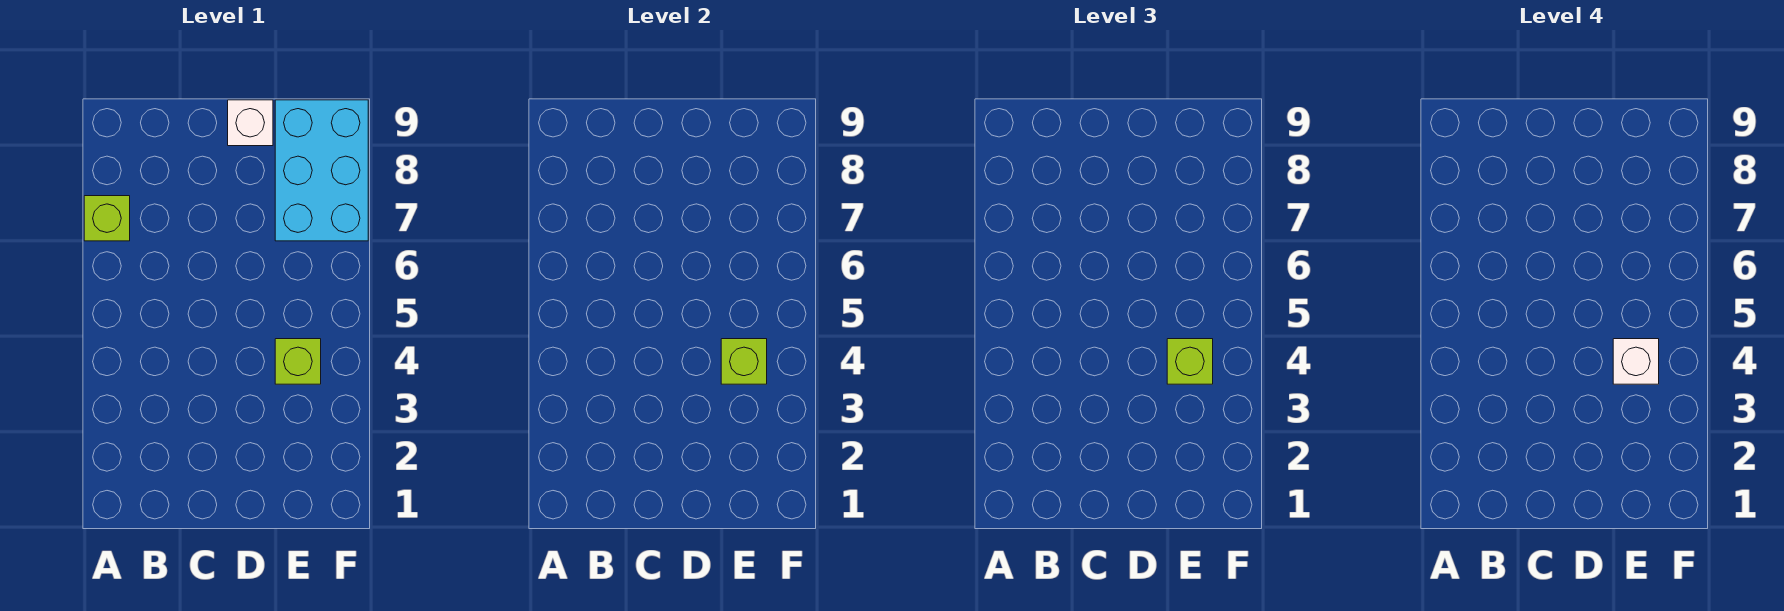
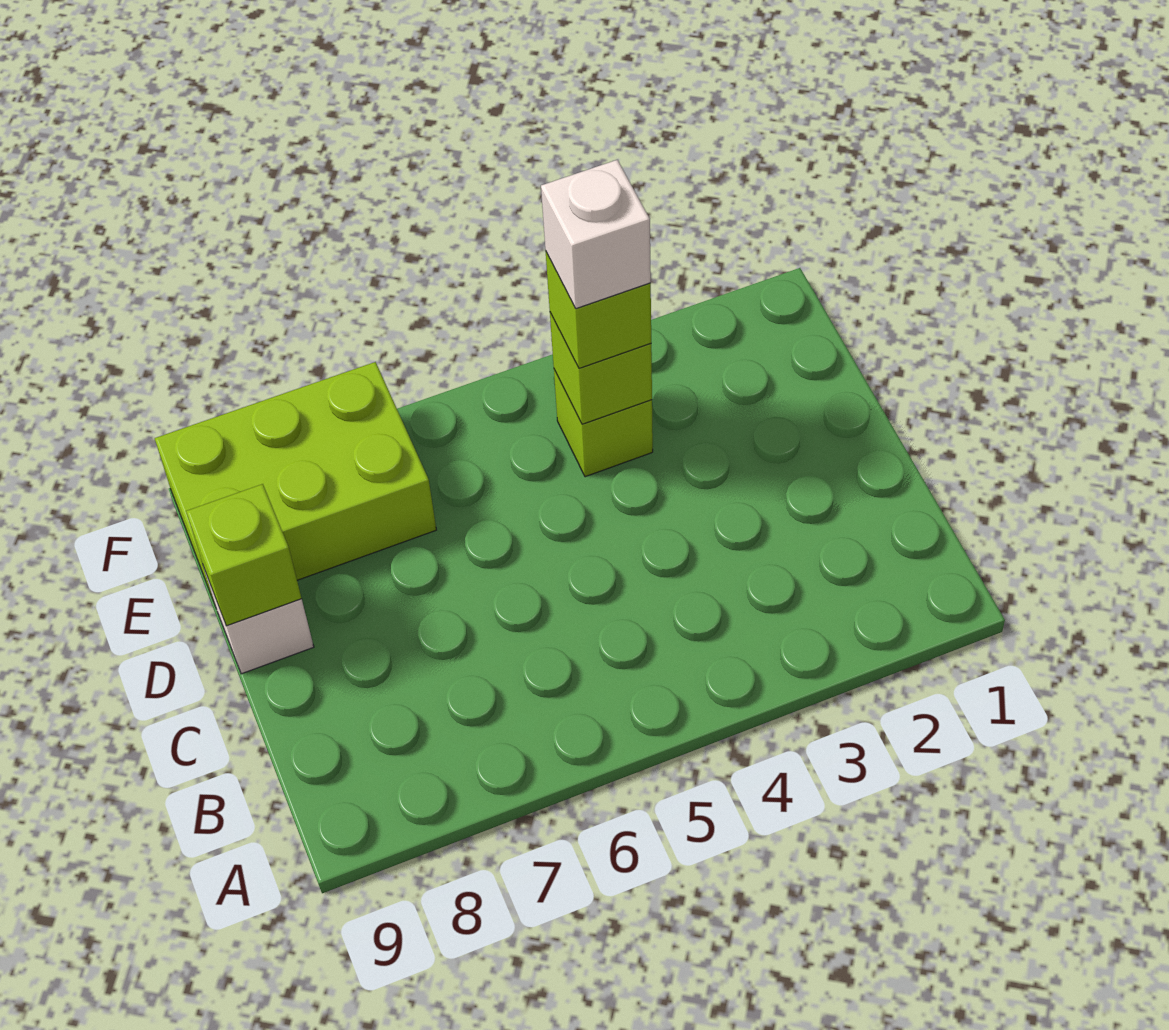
lime 1x1 brick [84,196,130,241] -> lime 1x1 brick moved to [186,484,302,626]
cyan 2x3 brick [275,100,368,241] -> lime 2x3 brick [155,362,436,604]

